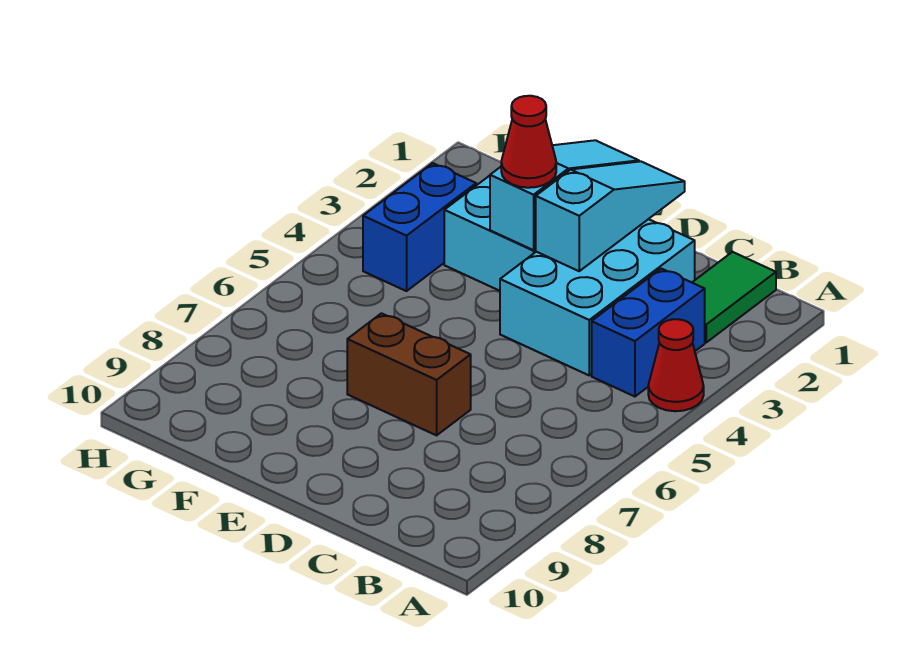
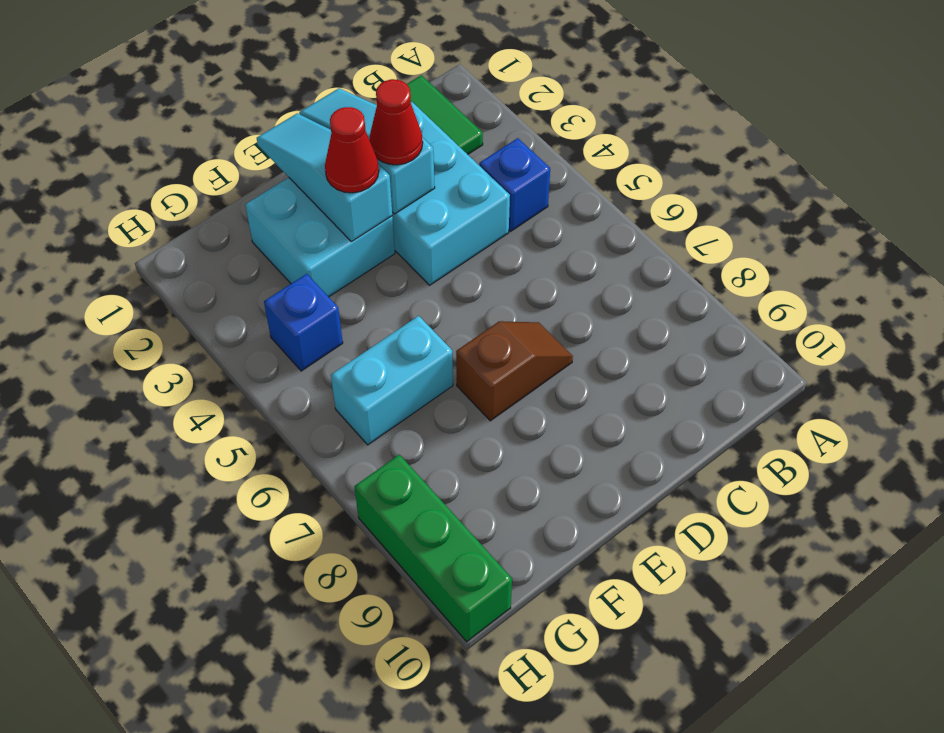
red 1x1 cone [648,319,704,411] -> red 1x1 cone moved to [370,79,423,165]
blue 1x2 brick [592,269,705,397] -> blue 1x1 brick [479,138,550,231]
brown 1x2 brick [347,313,471,435] -> brown 1x2 slope [456,321,573,421]
none -> cyan 1x2 brick [331,316,453,445]
blue 1x2 brick [363,163,476,291] -> blue 1x1 brick [264,274,343,371]
none -> green 1x3 brick [354,455,512,642]

